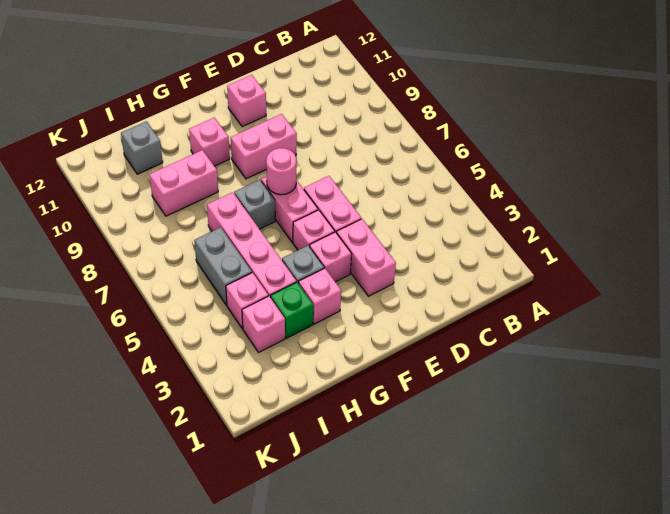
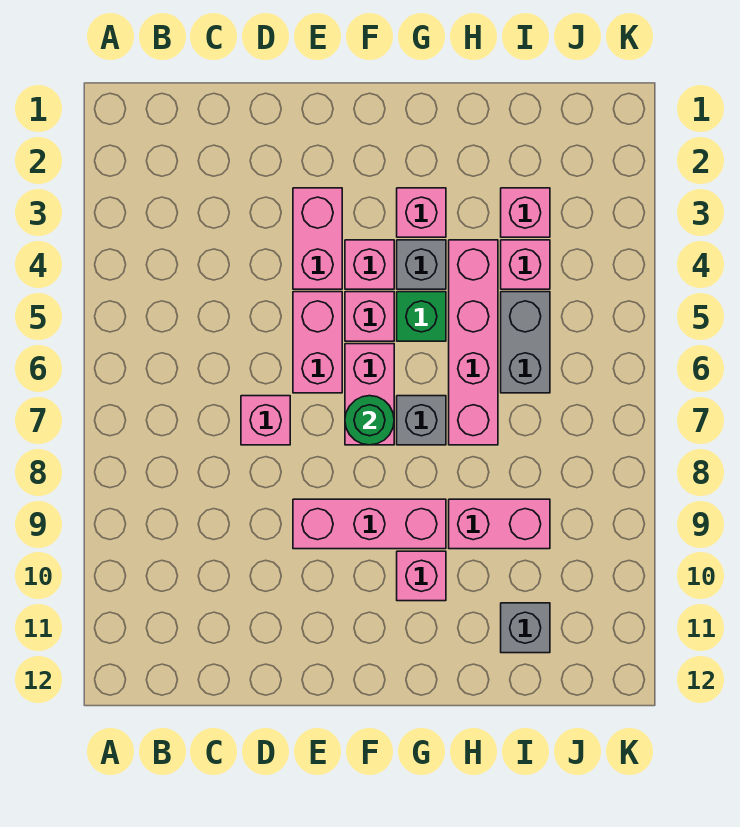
pink 1x2 brick [231,114,297,179] -> pink 1x3 brick [293,499,446,549]
pink 1x1 brick [227,75,266,127] -> pink 1x1 brick moved to [241,396,290,445]
pink 1x1 round brick [266,148,296,195] -> green 1x1 round brick [345,396,394,445]
green 1x1 brick [271,282,313,338] -> green 1x1 brick moved to [397,292,446,341]

